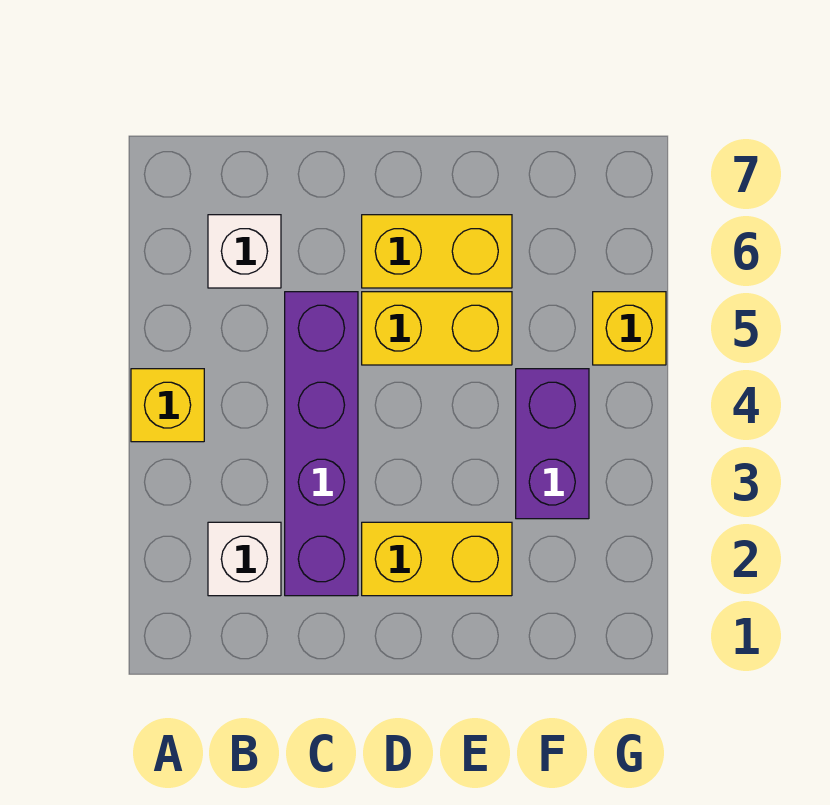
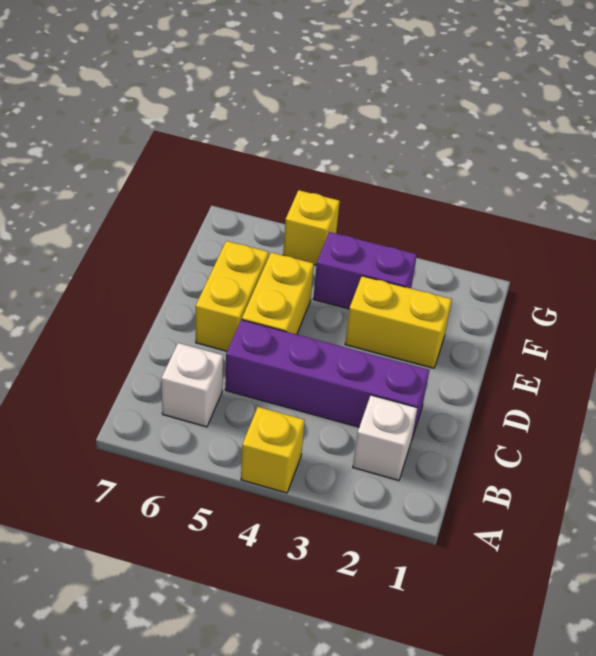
yellow 1x2 brick [362,522,512,596] -> yellow 1x2 brick turned to [345,276,452,368]

